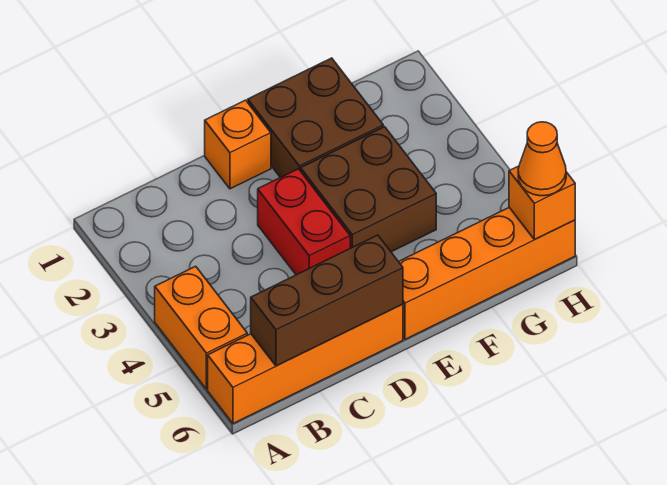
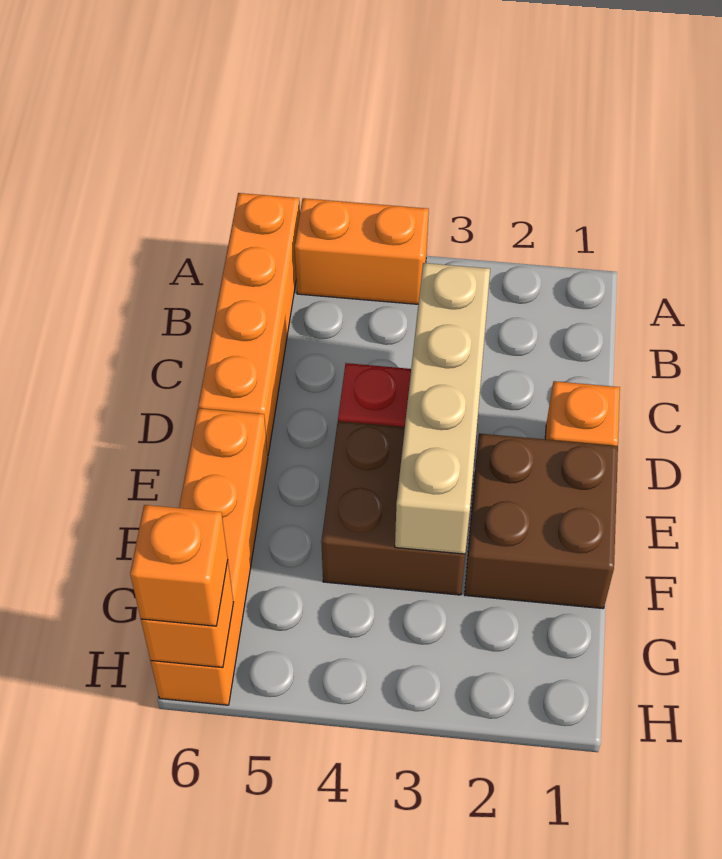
brown 1x3 brick [251,235,403,366] -> none
none -> tan 1x4 brick [395,263,490,554]
orange 1x1 cone [518,122,566,196] -> orange 1x1 brick [130,505,228,626]

